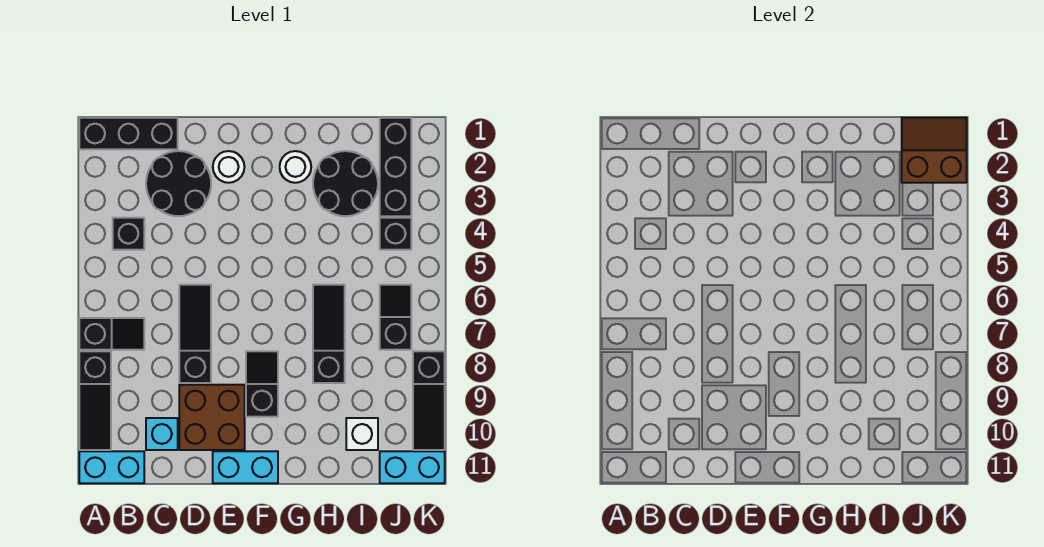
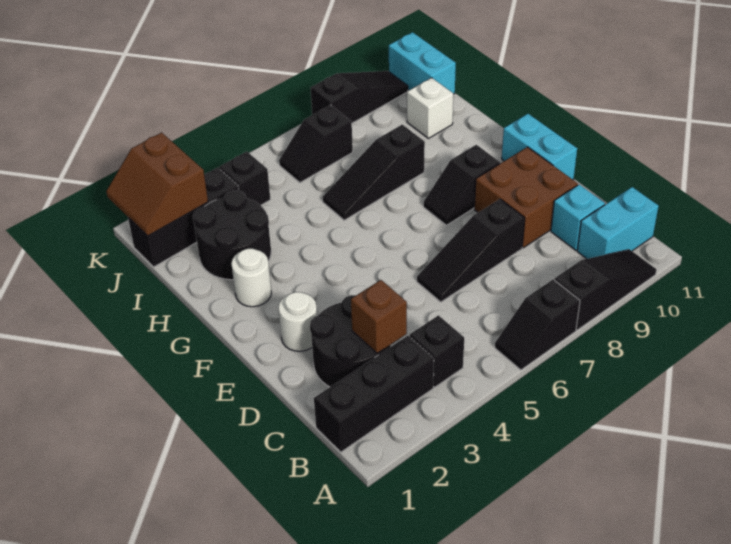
black 1x3 brick [79,118,178,149] -> black 1x3 brick turned to [314,336,434,452]
black 1x2 slope [79,318,144,350] -> black 1x2 slope turned to [495,280,580,370]
cyan 1x2 brick [79,451,144,483] -> cyan 1x2 brick turned to [577,187,659,259]
none -> brown 1x1 brick [351,280,407,353]

